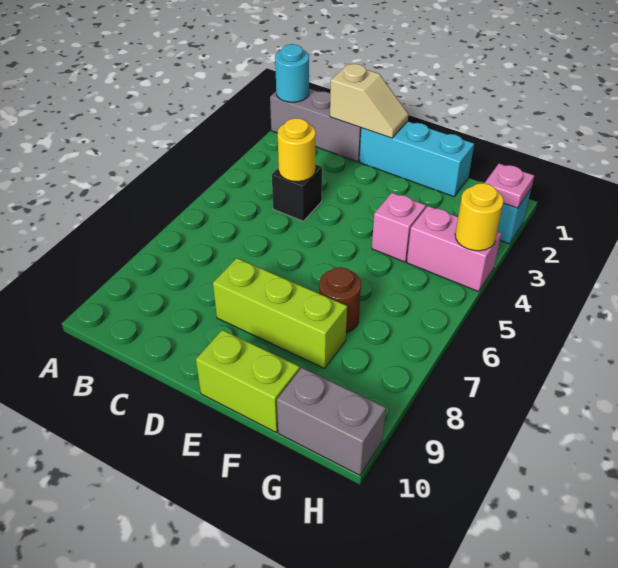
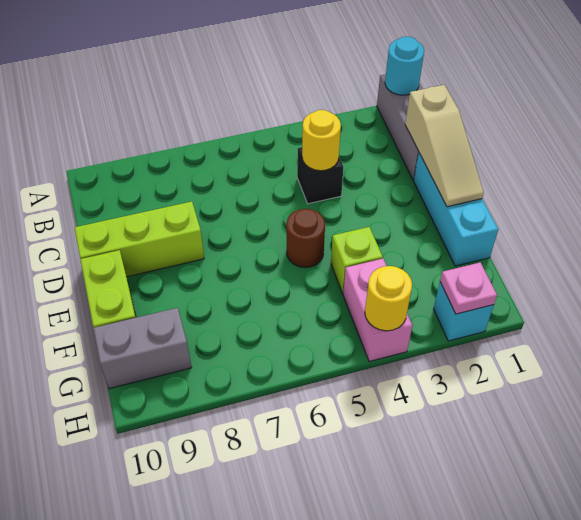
tan 1x2 slope [330,64,408,138] -> tan 1x3 slope [405,85,484,207]
lime 1x3 brick [213,258,347,368] -> lime 1x3 brick turned to [75,202,204,277]
pink 1x1 brick [372,193,426,262] -> lime 1x1 brick [331,227,383,293]
brown 1x1 round brick [319,267,361,333] -> brown 1x1 round brick moved to [286,209,325,268]
grey 1x2 brick [277,368,386,475] -> grey 1x2 brick turned to [93,308,192,389]

